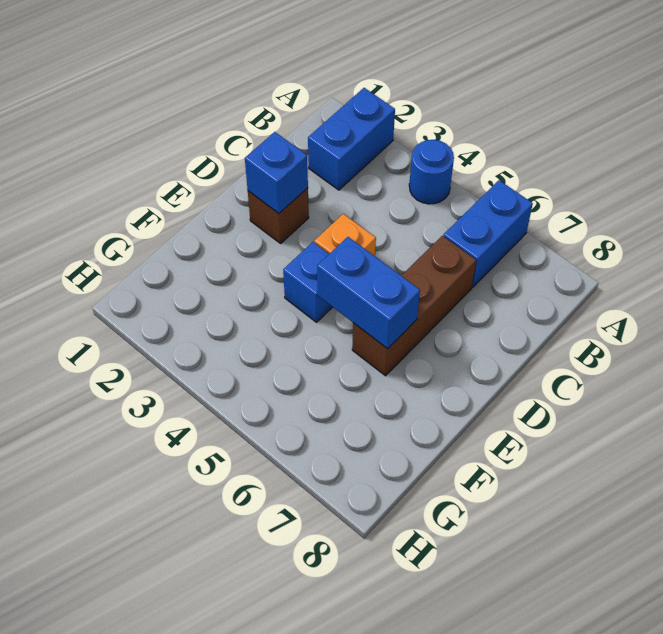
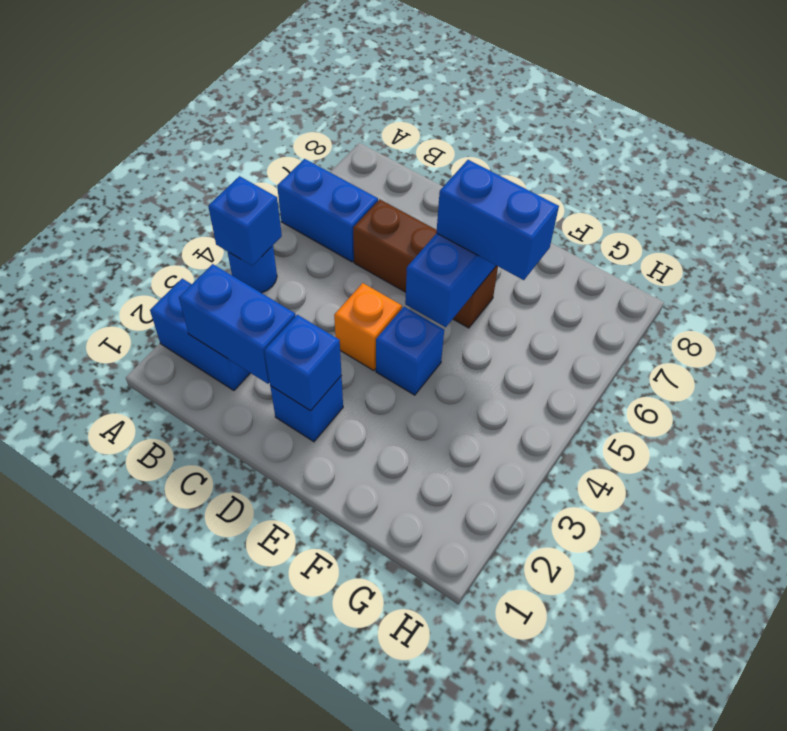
none -> blue 1x1 brick [208,176,282,266]
none -> blue 1x2 brick [179,264,296,384]
brown 1x1 brick [248,188,309,243] -> blue 1x1 brick [270,376,343,442]
none -> blue 1x2 brick [436,160,559,280]

